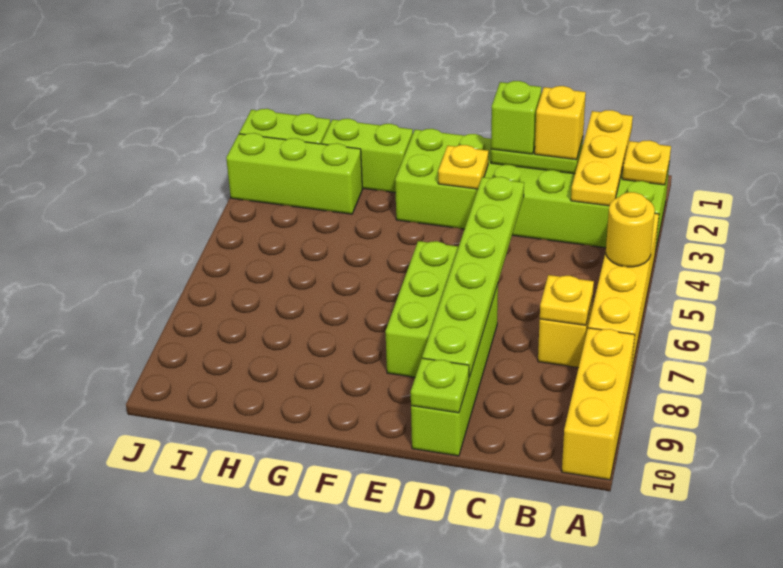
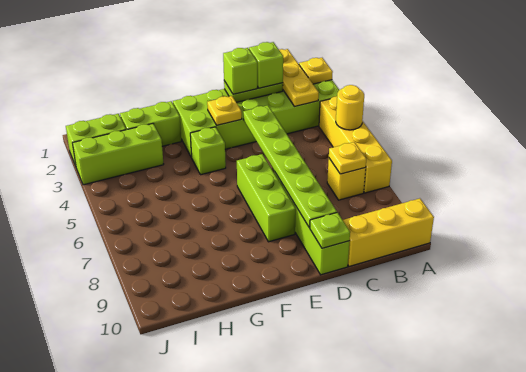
yellow 1x3 brick [562,328,635,480] -> yellow 1x3 brick turned to [343,198,434,266]
yellow 1x1 brick [535,86,586,160] -> lime 1x1 brick [249,42,283,88]
none -> lime 1x1 brick [190,127,226,175]

